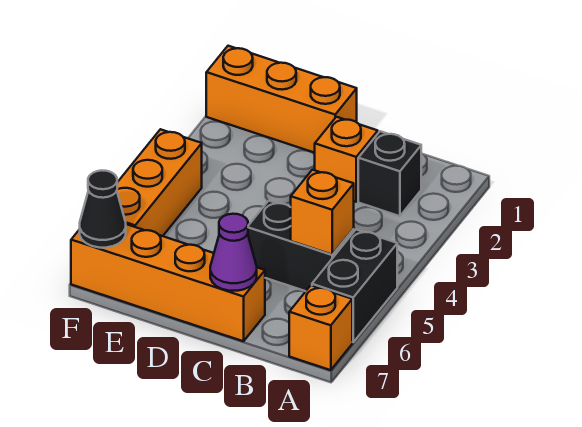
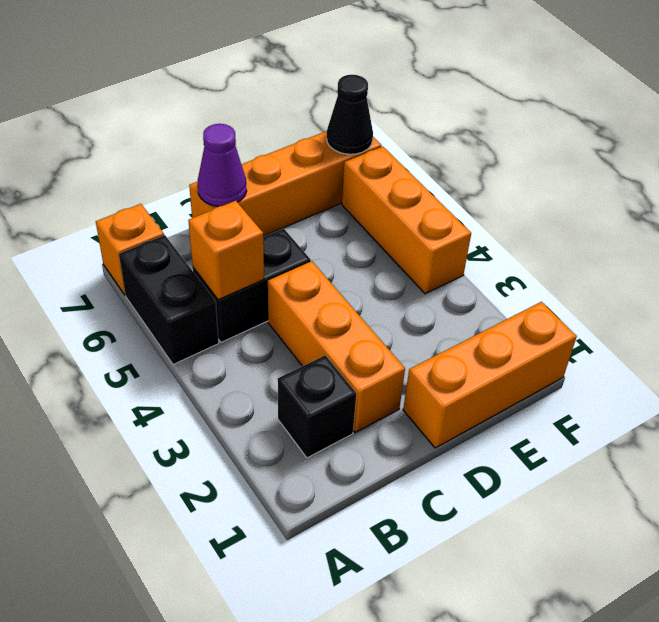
orange 1x1 brick [315,117,378,202] -> orange 1x3 brick [268,261,405,432]

